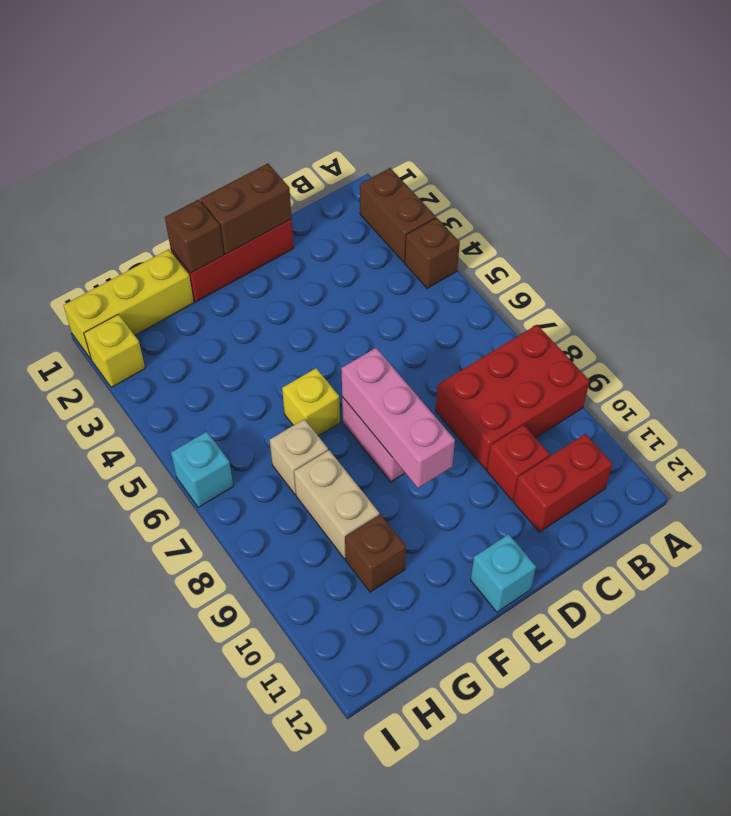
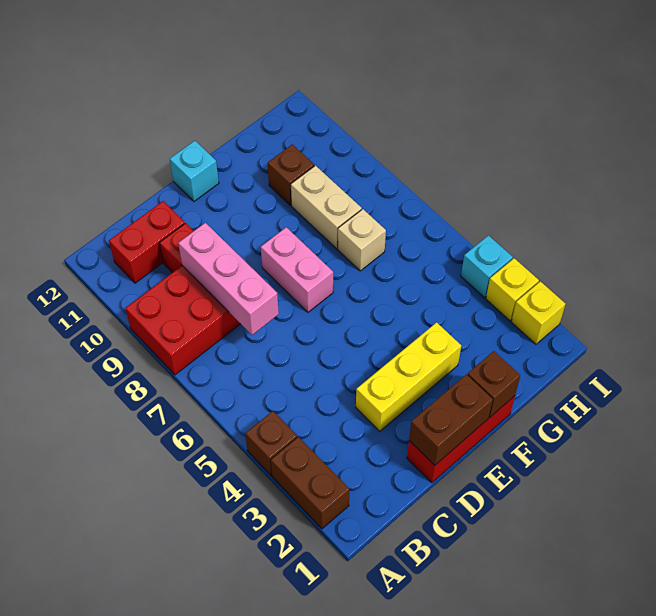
pink 1x3 brick [341,348,455,488] -> pink 1x3 brick moved to [178,223,279,335]
yellow 1x1 brick [282,368,340,436] -> yellow 1x1 brick moved to [486,258,539,321]
yellow 1x3 brick [64,249,194,359] -> yellow 1x3 brick moved to [356,322,461,431]
cyan 1x1 brick [171,432,233,507] -> cyan 1x1 brick moved to [461,235,513,298]

